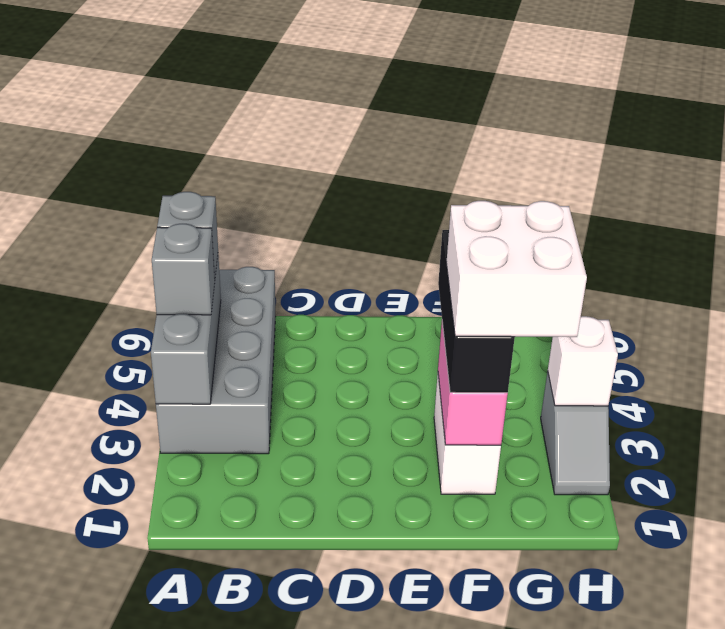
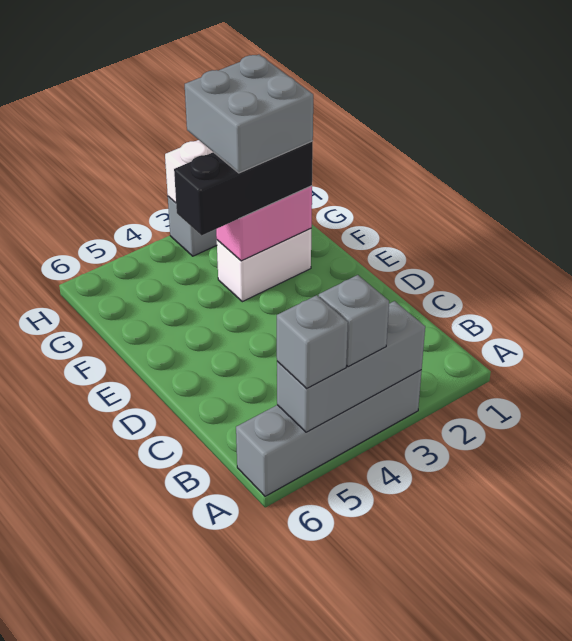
grey 2x4 brick [156,267,276,454] -> grey 1x4 brick [236,370,422,496]
white 2x2 brick [446,201,587,337] -> grey 2x2 brick [185,55,313,173]

